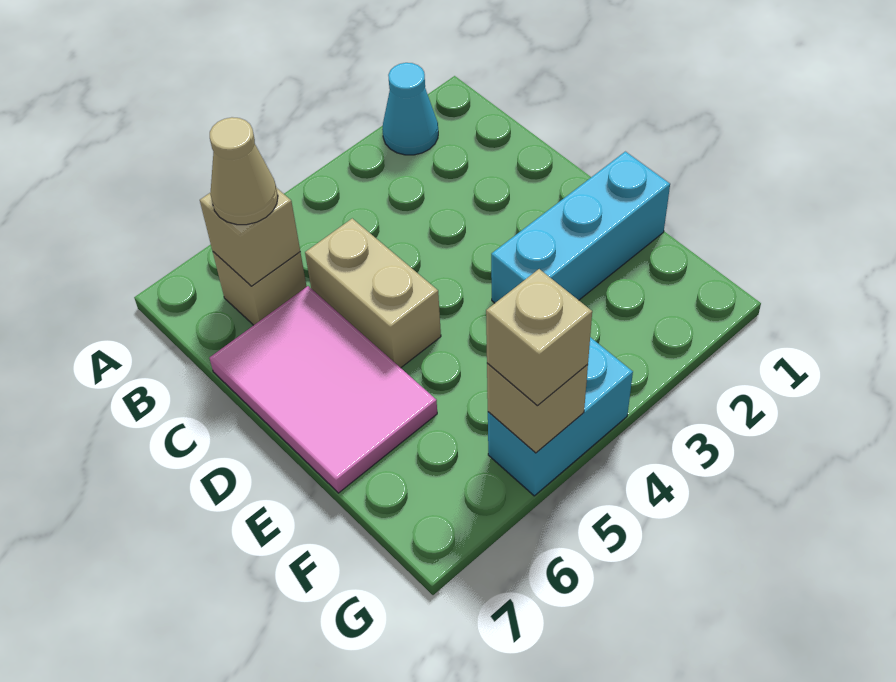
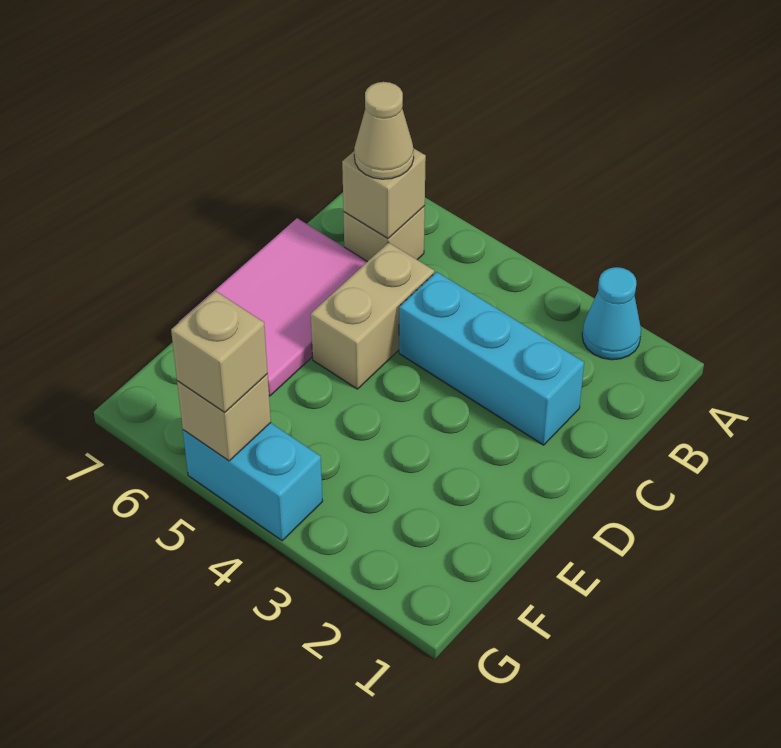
cyan 1x3 brick [491,152,670,303] -> cyan 1x3 brick moved to [399,272,584,445]

